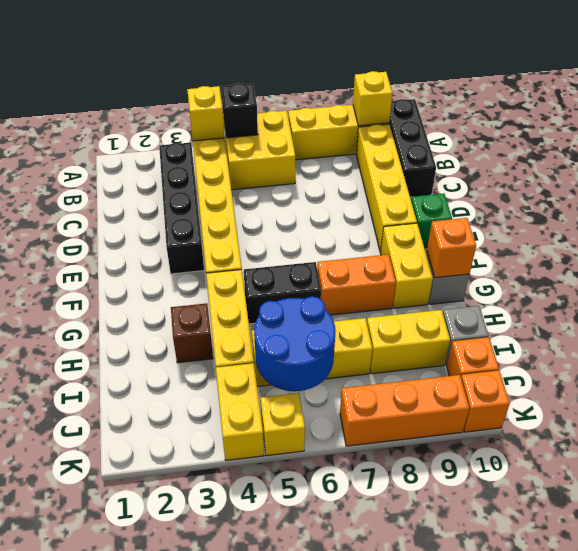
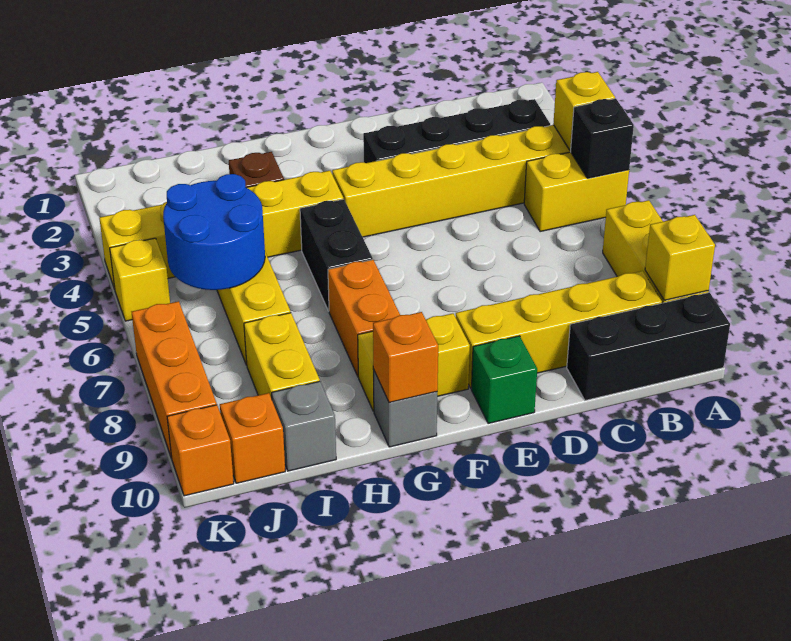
yellow 2x2 brick [224,111,295,190] -> yellow 1x2 brick [524,152,629,232]

